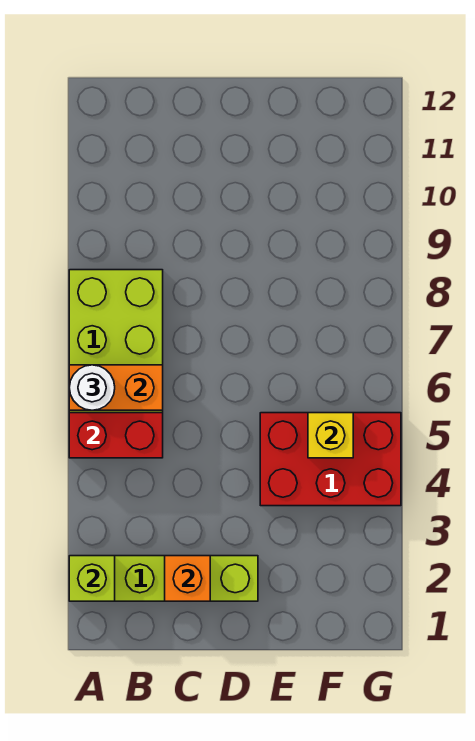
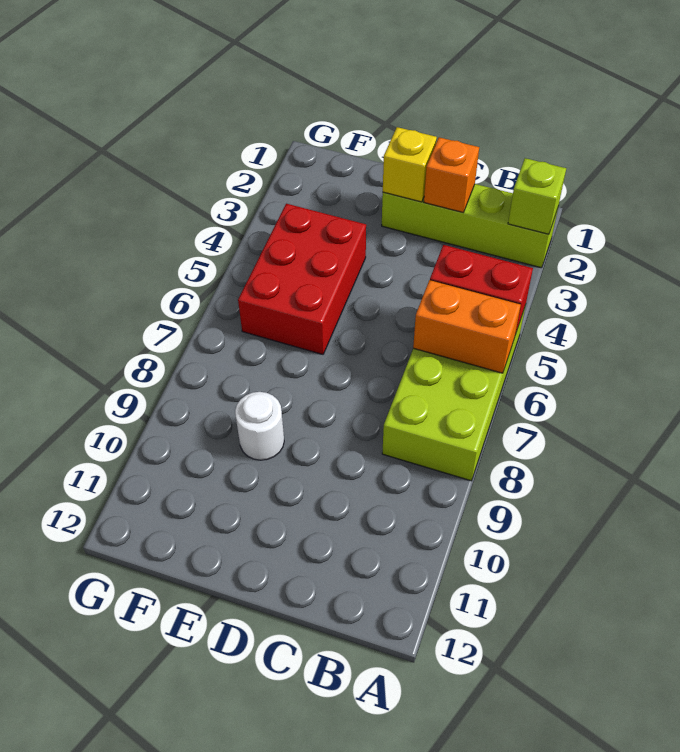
white 1x1 round brick [69,365,115,410] -> white 1x1 round brick moved to [235,392,284,460]
red 2x3 brick [260,413,401,506] -> red 2x3 brick turned to [238,204,366,354]
yellow 1x1 brick [308,413,353,458] -> yellow 1x1 brick moved to [383,127,437,202]

